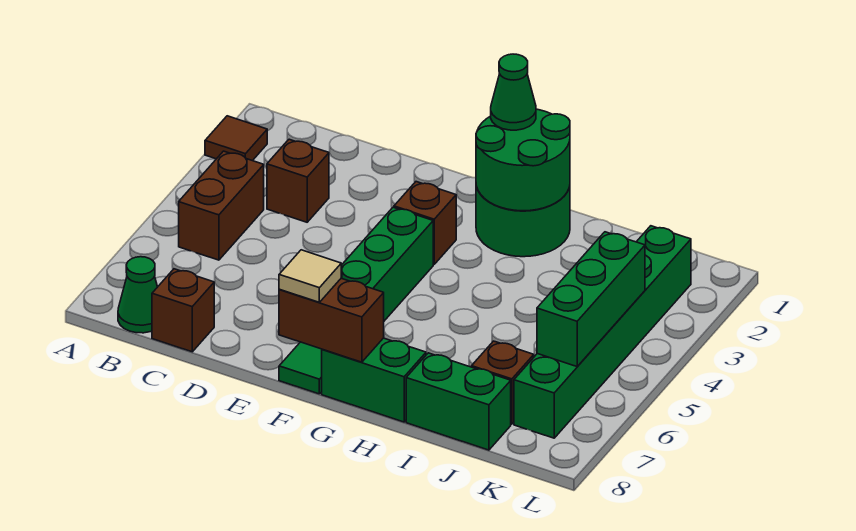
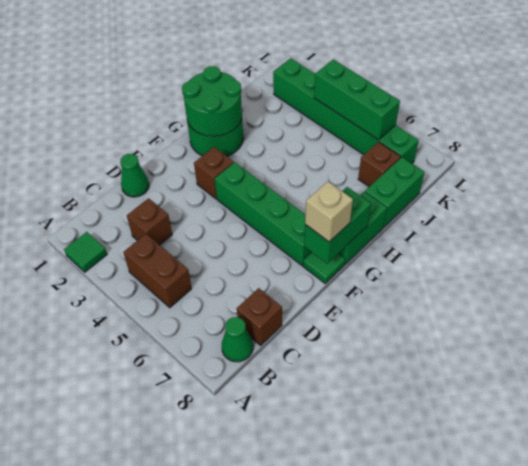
brown 1x1 tile [205,116,267,161] -> green 1x1 tile [64,232,107,272]
brown 1x2 brick [279,278,384,362] -> green 1x2 brick [304,187,371,263]
tan 1x1 tile [279,250,341,302] -> tan 1x1 brick [305,182,353,242]
green 1x1 cone [491,54,536,130] -> green 1x1 cone moved to [120,154,149,197]

